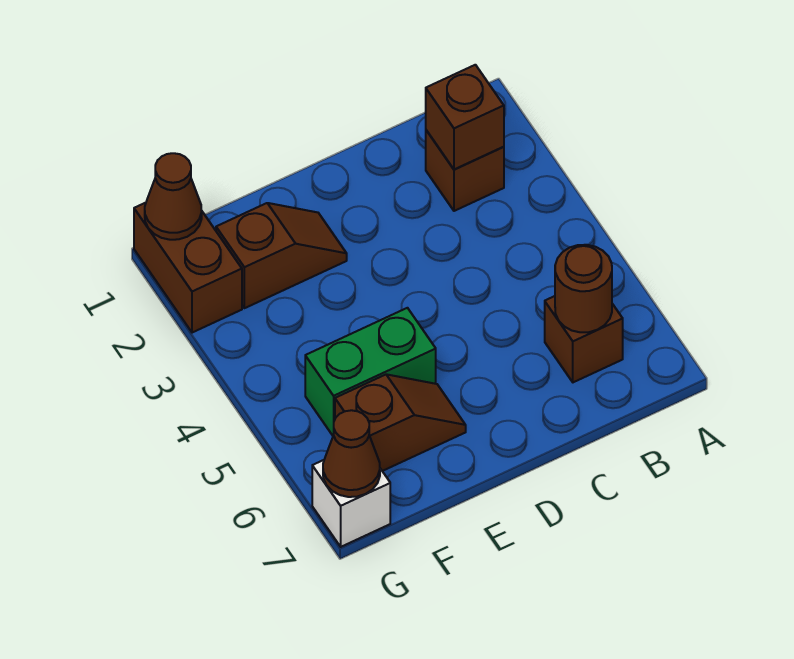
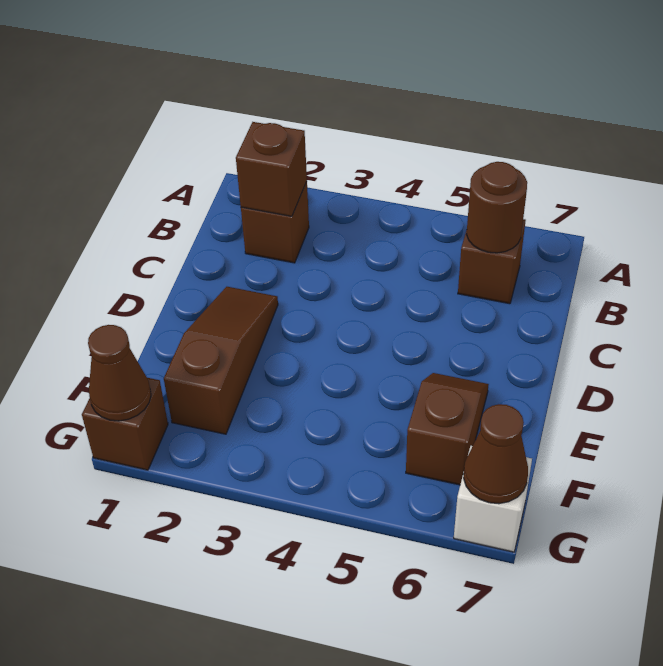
brown 1x2 slope [216,203,347,308] -> brown 1x3 slope [164,287,278,434]
green 1x2 brick [305,308,436,436] -> none
brown 1x2 brick [134,203,242,333] -> brown 1x1 brick [82,378,168,470]

